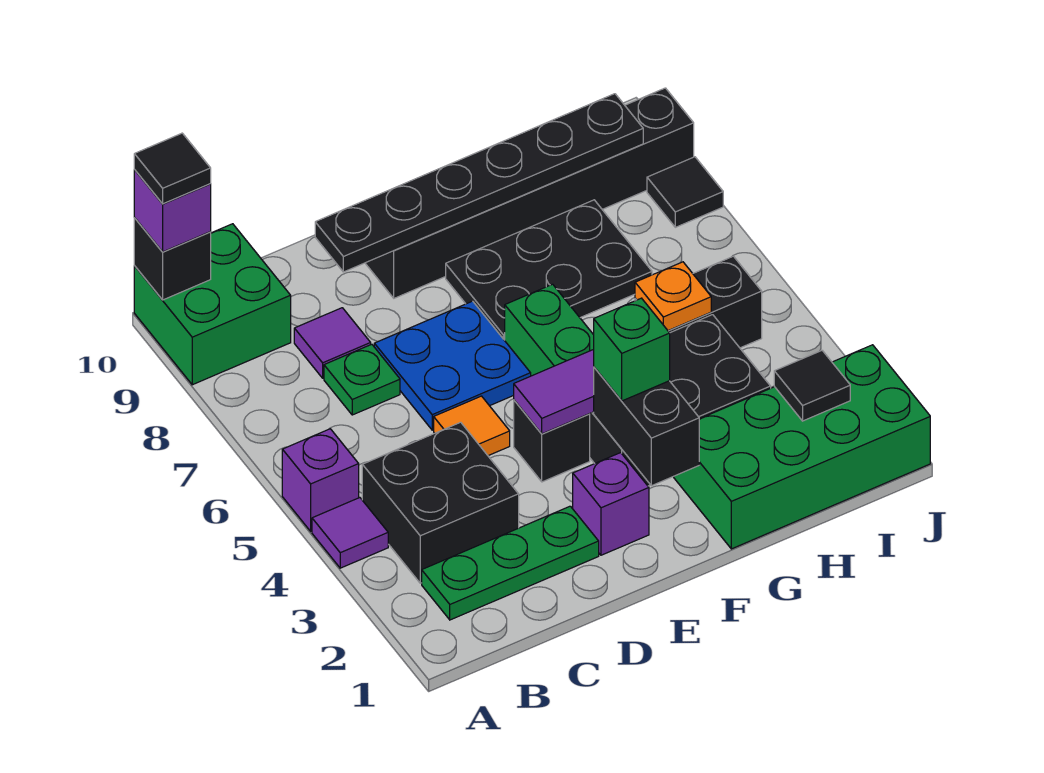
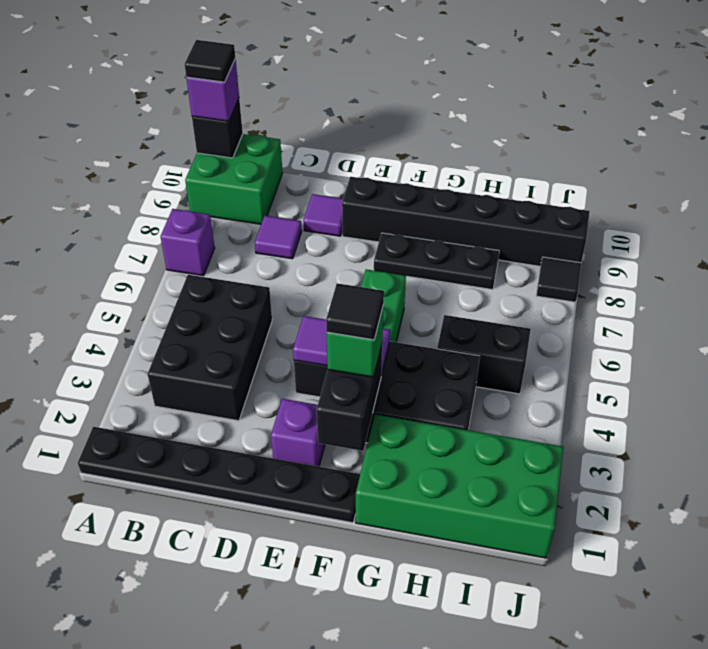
purple 1x1 tile [312,498,388,568] -> purple 1x1 tile moved to [303,194,343,236]
purple 1x1 brick [282,429,359,531] -> purple 1x1 brick moved to [161,209,215,276]
green 1x3 plate [422,506,599,620] -> none
black 2x2 brick [362,422,519,583] -> black 2x3 brick [148,275,272,421]
green 1x1 plate [324,344,400,415] -> none
orange 1x1 tile [434,396,510,456] -> none
blue 2x2 plate [374,301,531,430] -> none
black 1x6 plate [315,94,643,272] -> black 1x6 plate moved to [78,427,360,523]
black 2x3 plate [446,200,652,340] -> black 1x3 plate [374,233,499,290]
orange 1x1 plate [635,262,711,331] -> none
black 1x1 tile [774,351,850,421] -> black 1x1 tile moved to [326,283,384,340]

